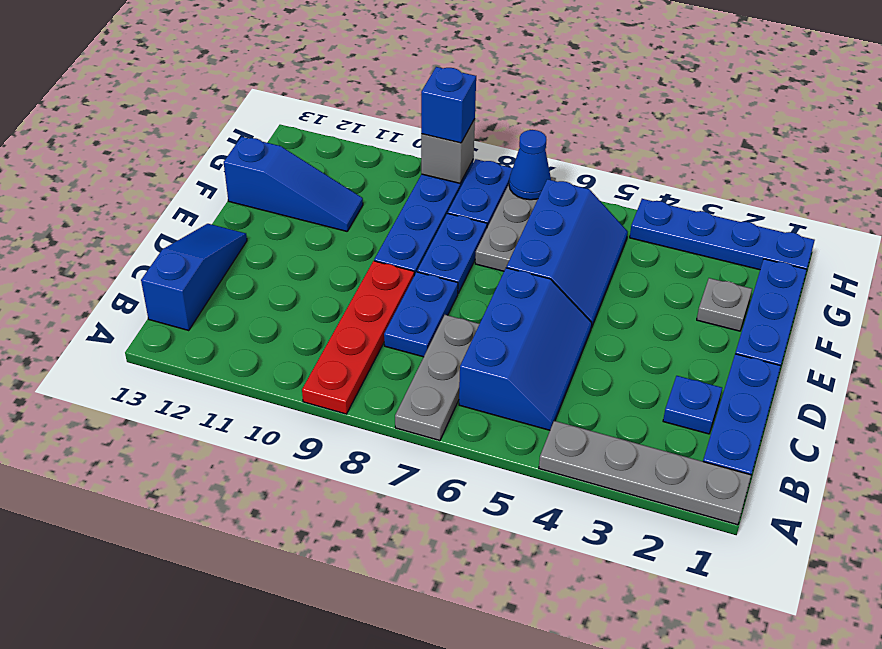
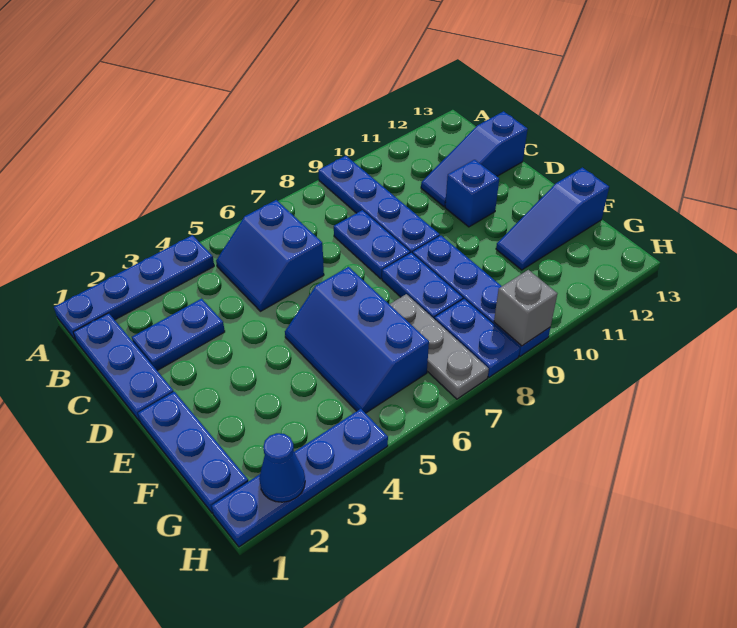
grey 1x4 plate [539,421,751,525] -> blue 1x4 plate [54,235,214,341]
grey 1x3 plate [395,315,479,441] -> none
red 1x4 plate [302,261,414,414] -> blue 1x4 plate [318,156,440,254]
blue 2x3 slope [459,268,592,430] -> blue 2x2 slope [216,200,324,311]
blue 1x3 slope [141,224,247,330] -> blue 1x3 slope turned to [421,111,528,207]
blue 1x1 plate [663,376,722,434] -> blue 1x2 plate [132,299,225,371]
grey 1x1 plate [697,278,752,331] -> none
blue 1x1 cone [509,130,551,200] -> blue 1x1 cone moved to [259,433,305,502]
blue 1x1 brick [421,67,476,143] -> blue 1x1 brick moved to [445,160,499,227]

